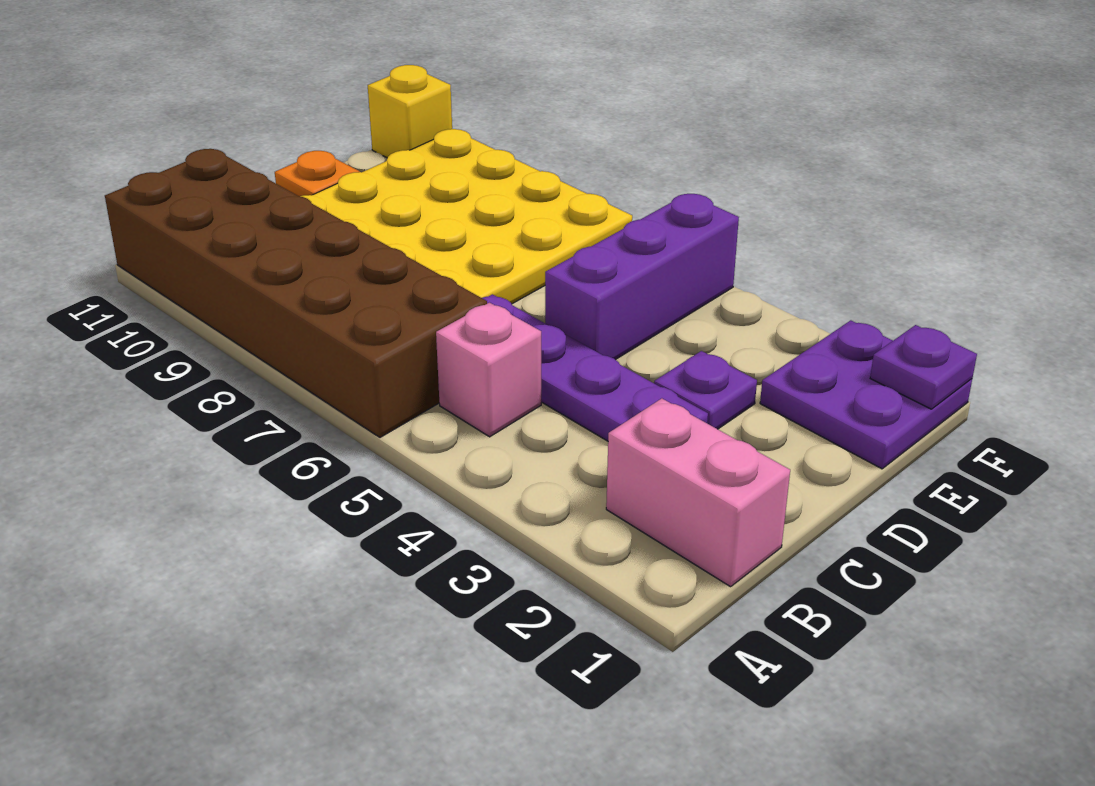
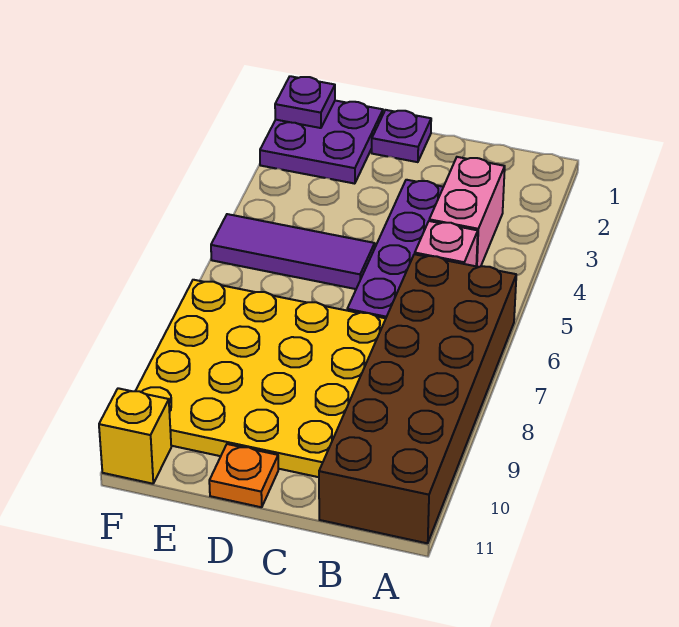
pink 1x2 brick [606,398,790,587] -> pink 1x2 brick moved to [429,157,505,267]
purple 1x1 plate [654,351,757,429] -> purple 1x1 plate moved to [372,110,431,162]
purple 1x3 brick [545,194,739,360] -> purple 1x3 tile [211,214,375,289]

